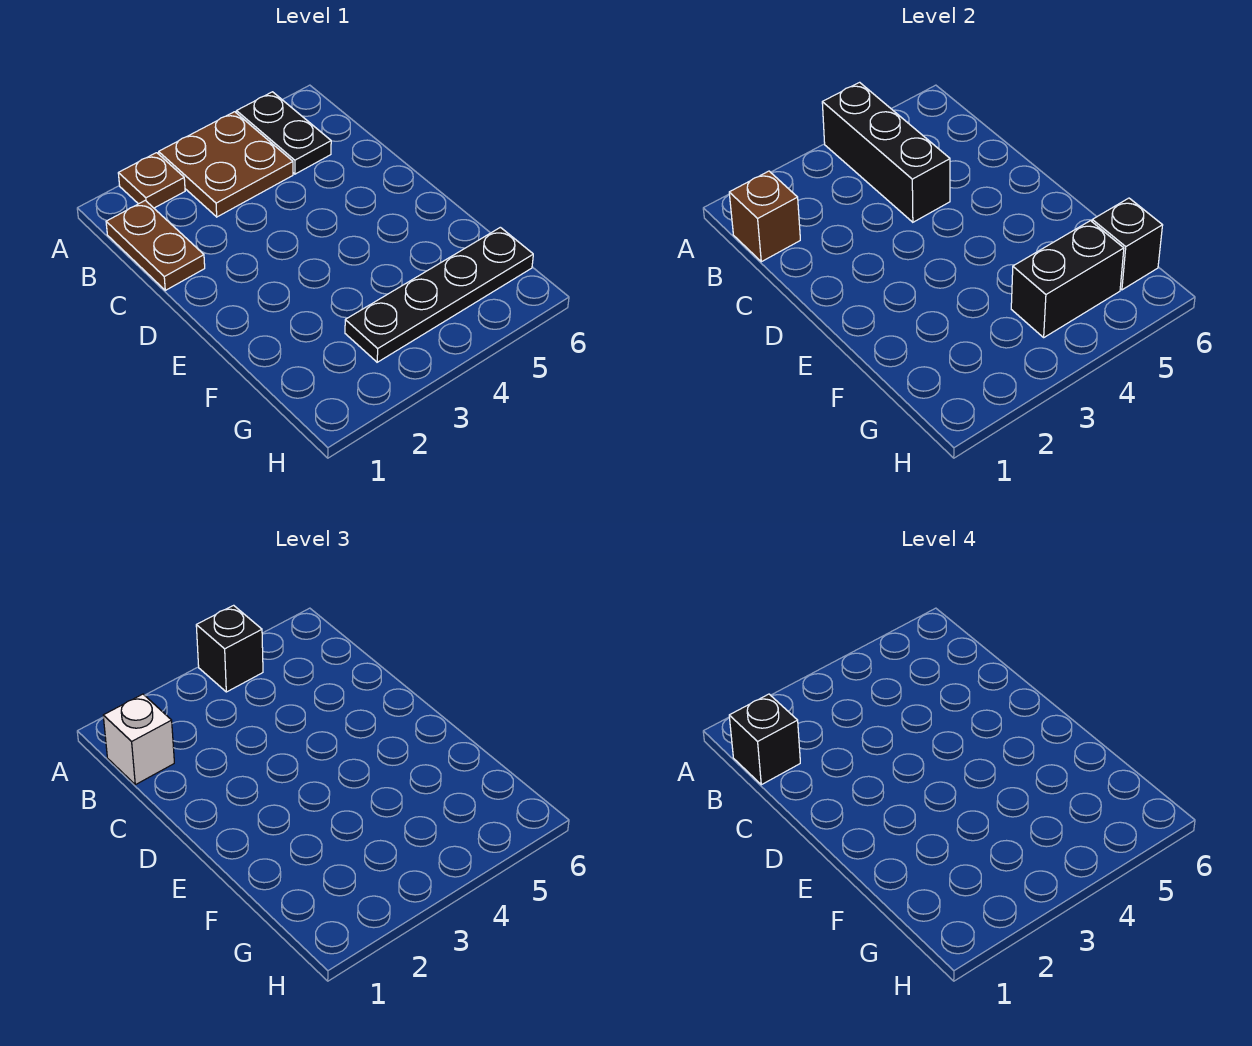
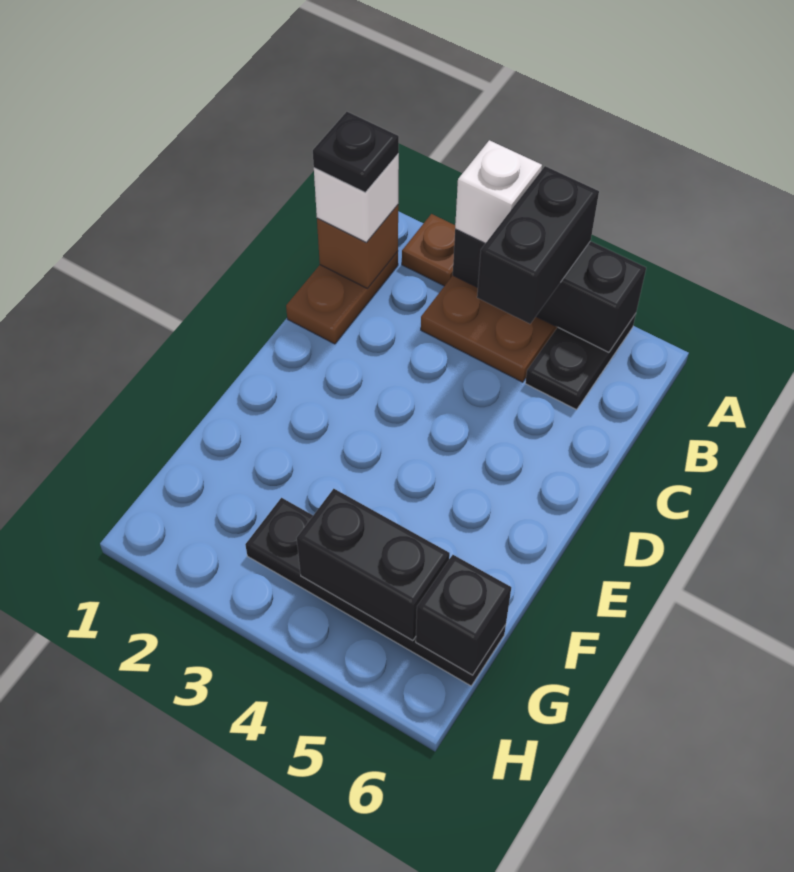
none -> white 1x1 brick [455,140,542,243]
black 1x3 brick [822,82,950,222] -> black 1x3 brick turned to [453,229,646,352]
black 1x1 brick [196,605,263,692] -> black 1x2 brick [477,166,599,324]
black 1x1 brick [729,694,800,785] -> black 1x1 plate [313,112,399,193]

